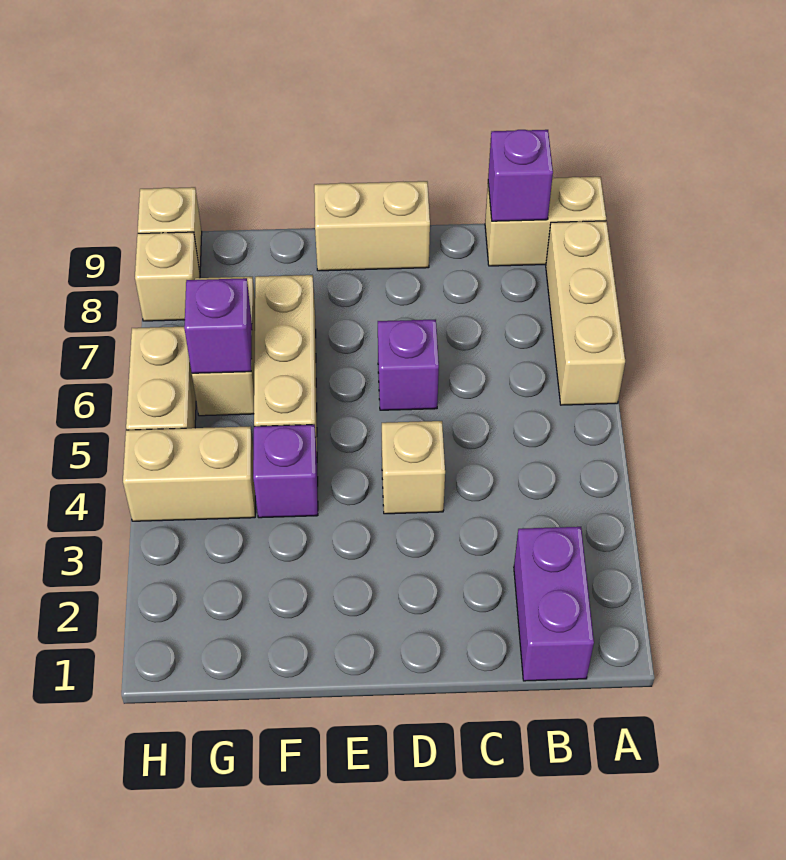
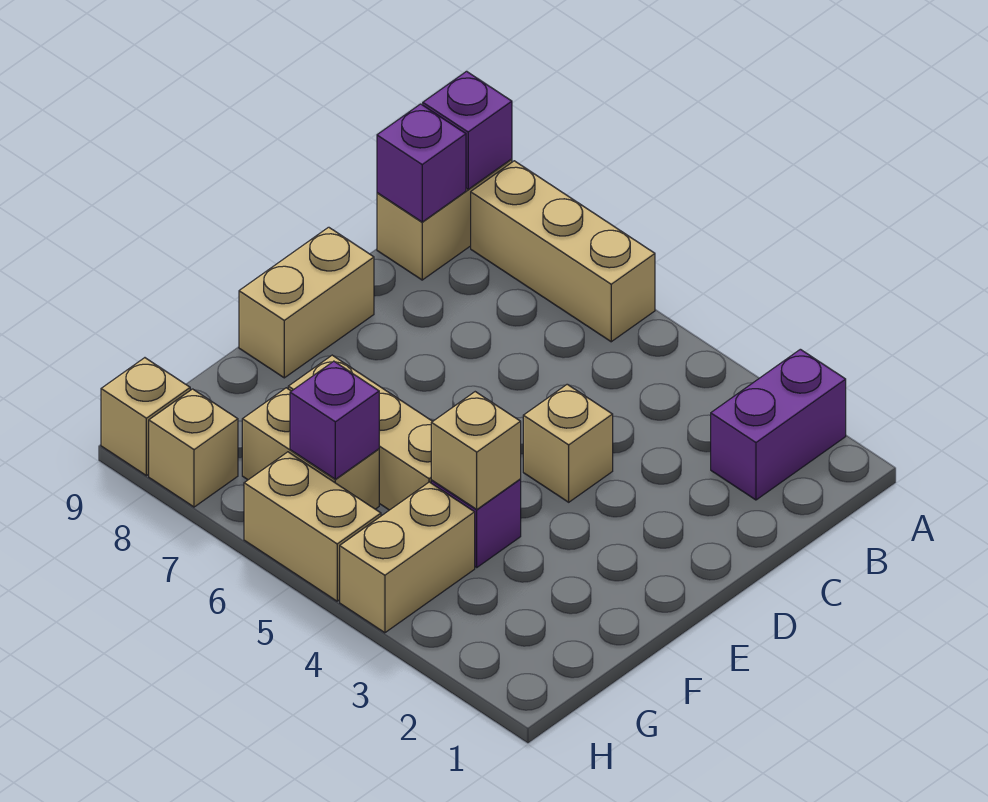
purple 1x2 brick [514,527,594,681] -> purple 1x2 brick turned to [711,349,846,500]
purple 1x1 brick [378,319,439,410] -> purple 1x1 brick moved to [423,71,512,189]
none -> tan 1x1 brick [431,392,521,509]

